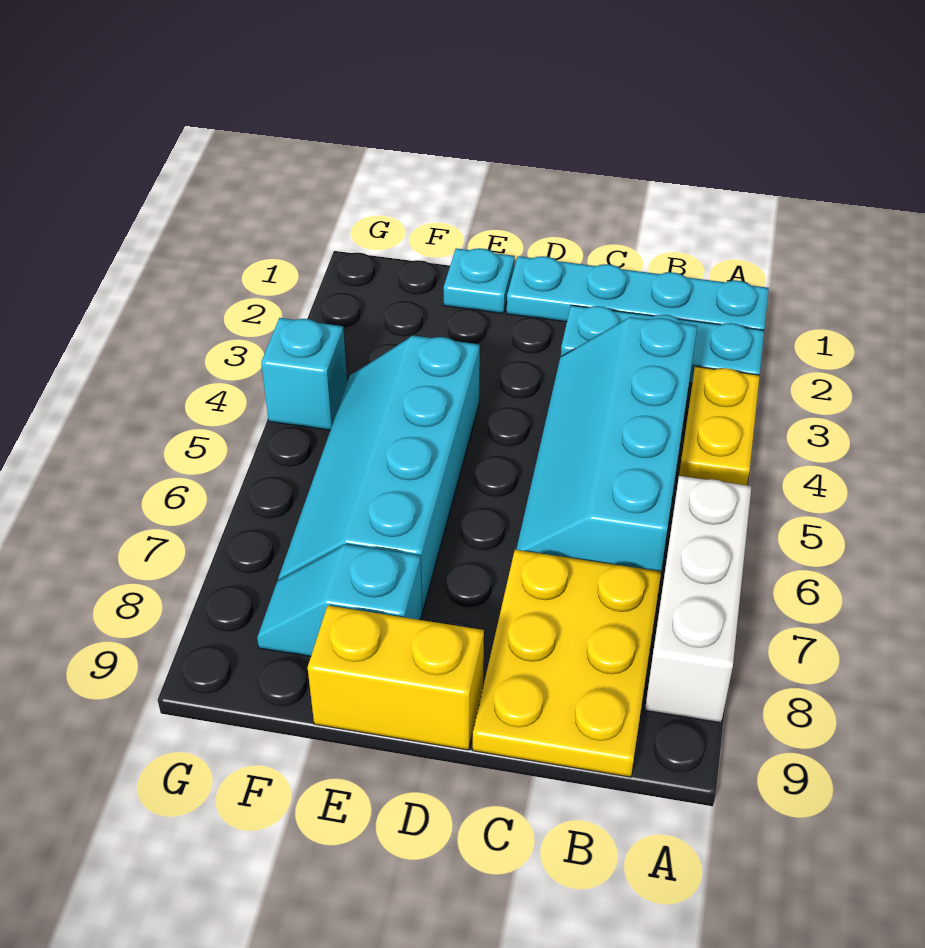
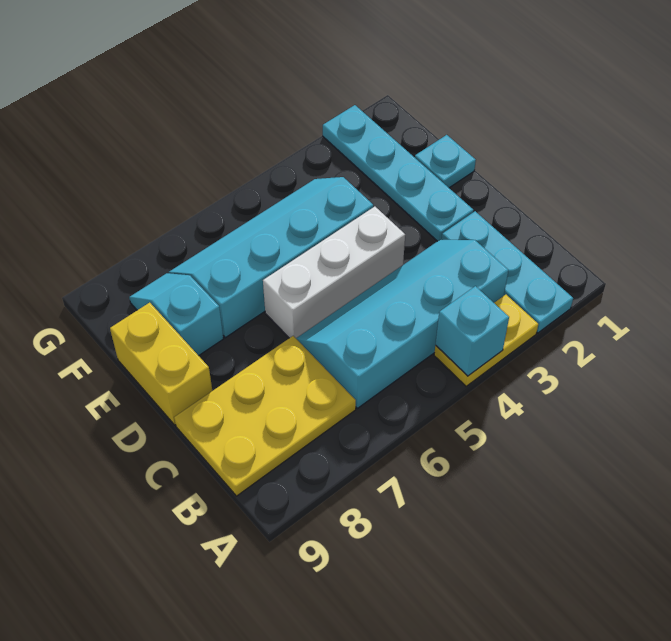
cyan 1x4 plate [507,256,769,330] -> cyan 1x4 plate moved to [323,105,473,241]
white 1x3 brick [645,476,751,723] -> white 1x3 brick moved to [263,207,405,338]
cyan 1x1 brick [261,318,347,430] -> cyan 1x1 brick moved to [436,286,509,376]

